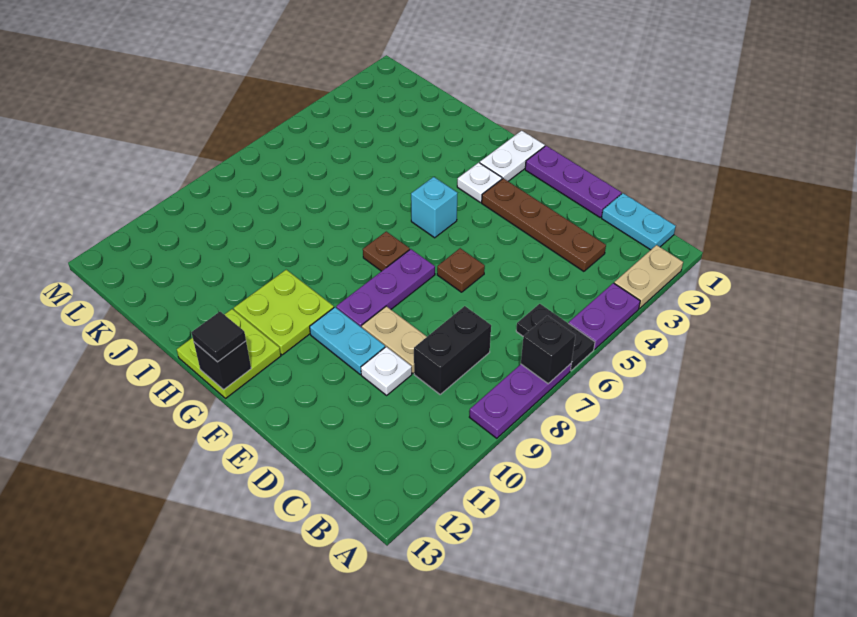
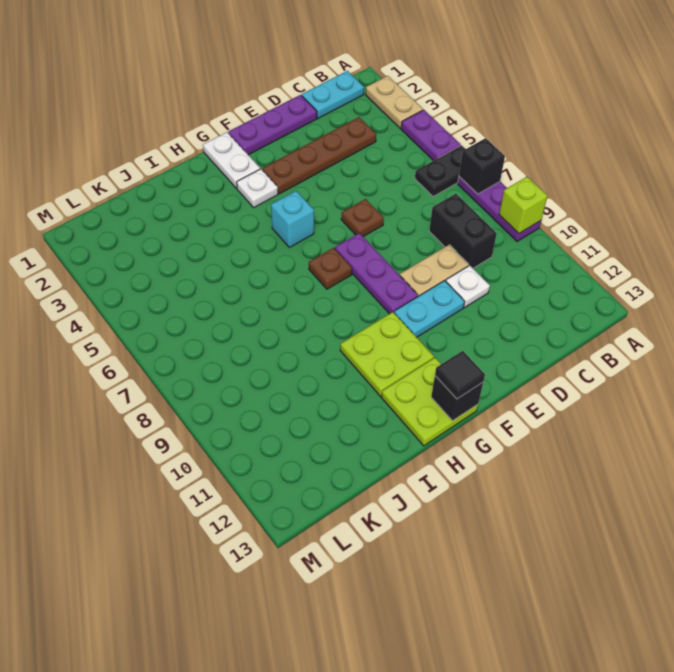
none -> lime 1x1 brick [499,177,547,233]

